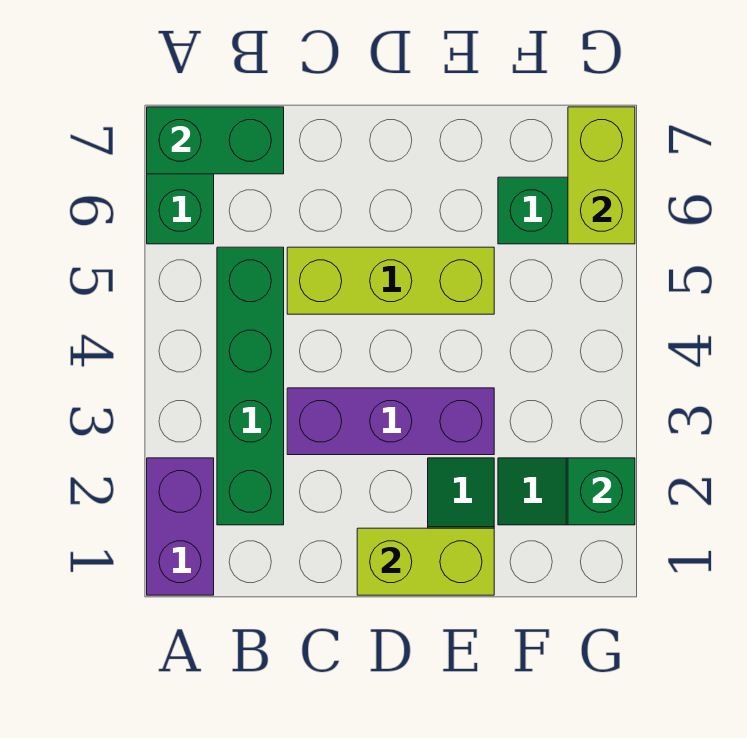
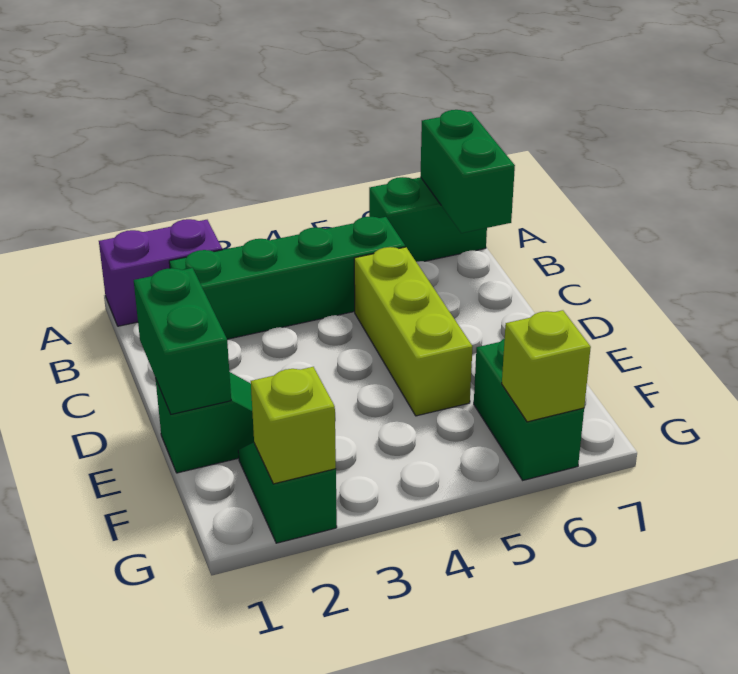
purple 1x3 brick [287,388,494,455] -> none
lime 1x2 brick [357,528,494,595] -> green 1x2 brick [134,268,231,414]
green 1x1 brick [568,458,635,525] -> lime 1x1 brick [251,367,336,484]
lime 1x2 brick [568,107,635,244] -> lime 1x1 brick [502,310,591,422]

